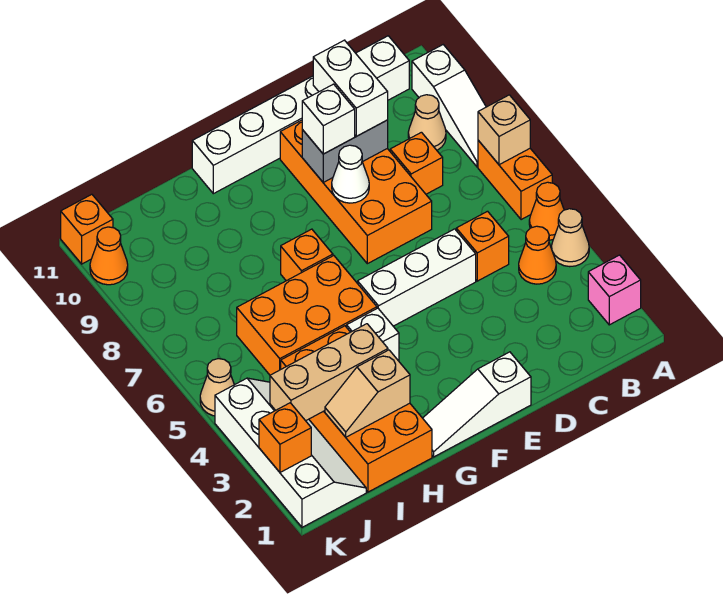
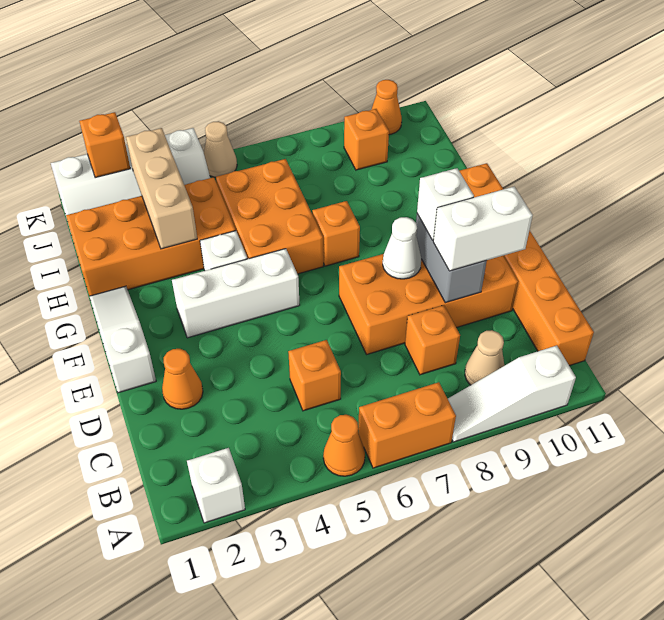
pink 1x1 brick [588,255,641,325] -> white 1x1 brick [187,448,245,523]
tan 1x1 cone [551,209,589,267] -> none
tan 1x1 brick [478,95,530,165] -> none
orange 1x1 cone [519,226,556,284] -> orange 1x1 cone moved to [162,349,203,409]
white 1x6 brick [192,36,409,194] -> orange 1x6 brick [459,163,594,366]
white 1x3 brick [358,229,476,326] -> white 1x3 brick turned to [172,249,300,338]
tan 1x2 slope [325,350,410,437] -> none
orange 1x1 brick [61,194,113,264] -> orange 1x1 brick moved to [344,109,389,170]

